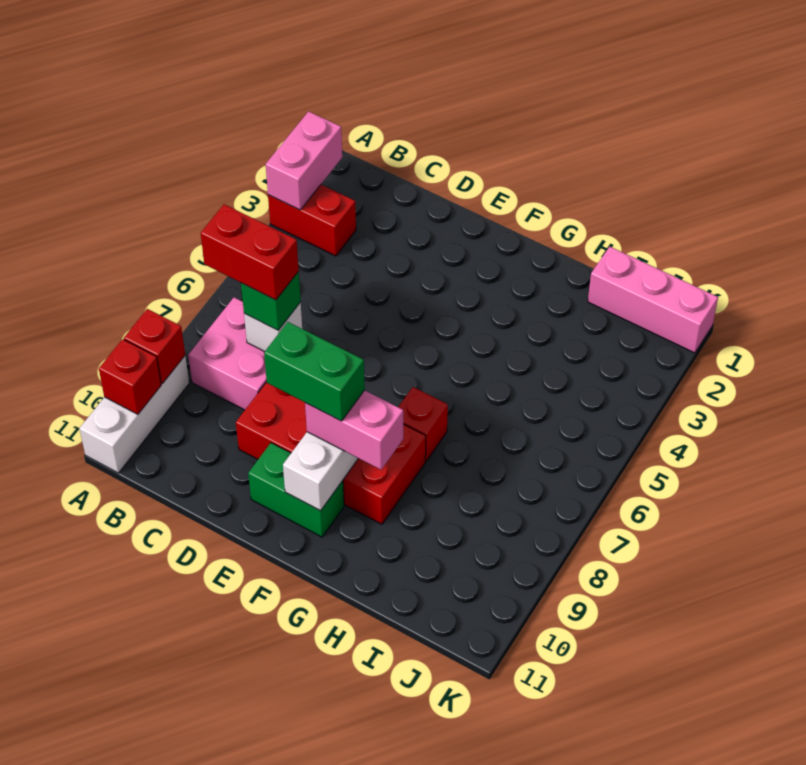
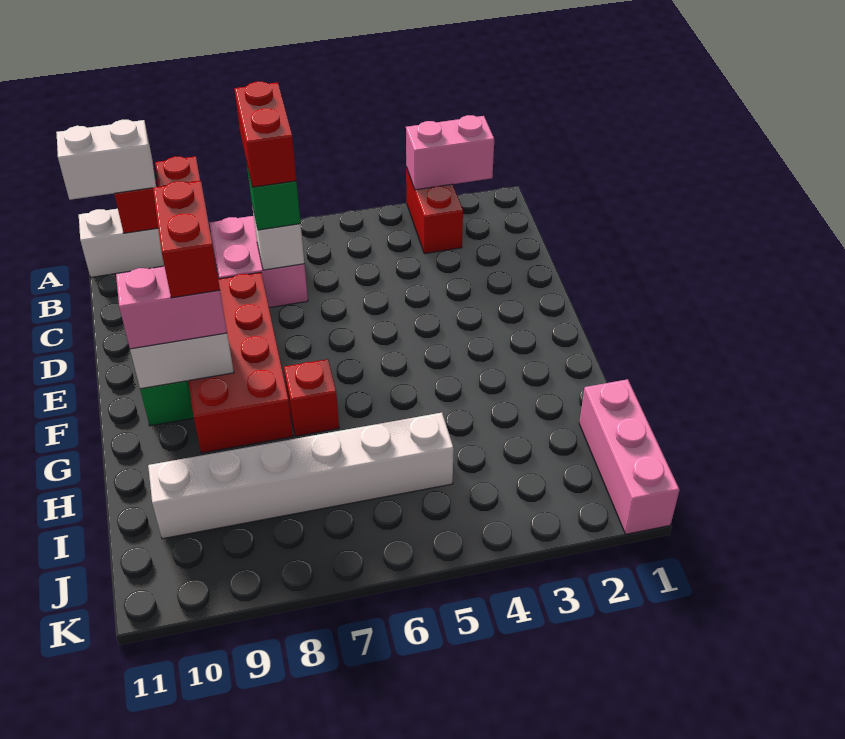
none -> white 1x2 brick [56,120,156,200]
green 1x2 brick [264,322,365,421] -> red 1x2 brick [153,181,220,298]
pink 1x2 brick [305,390,403,470] -> pink 1x2 brick turned to [116,266,227,349]
none -> white 1x6 brick [148,413,454,539]

